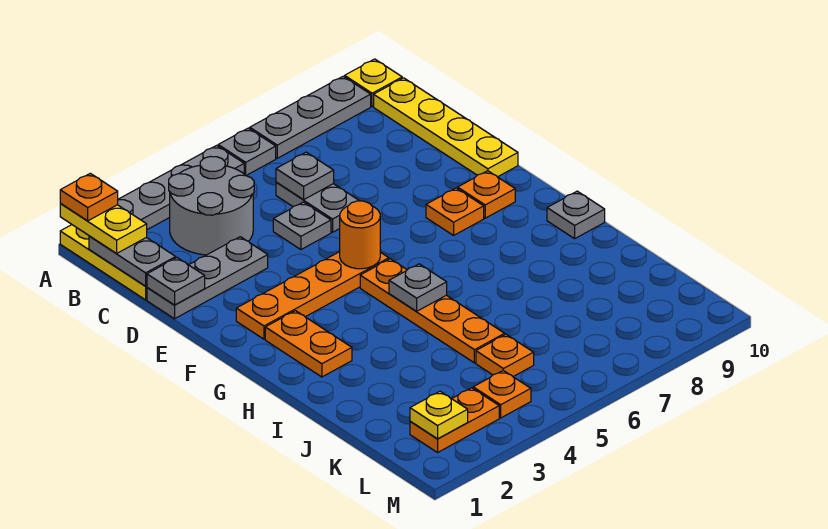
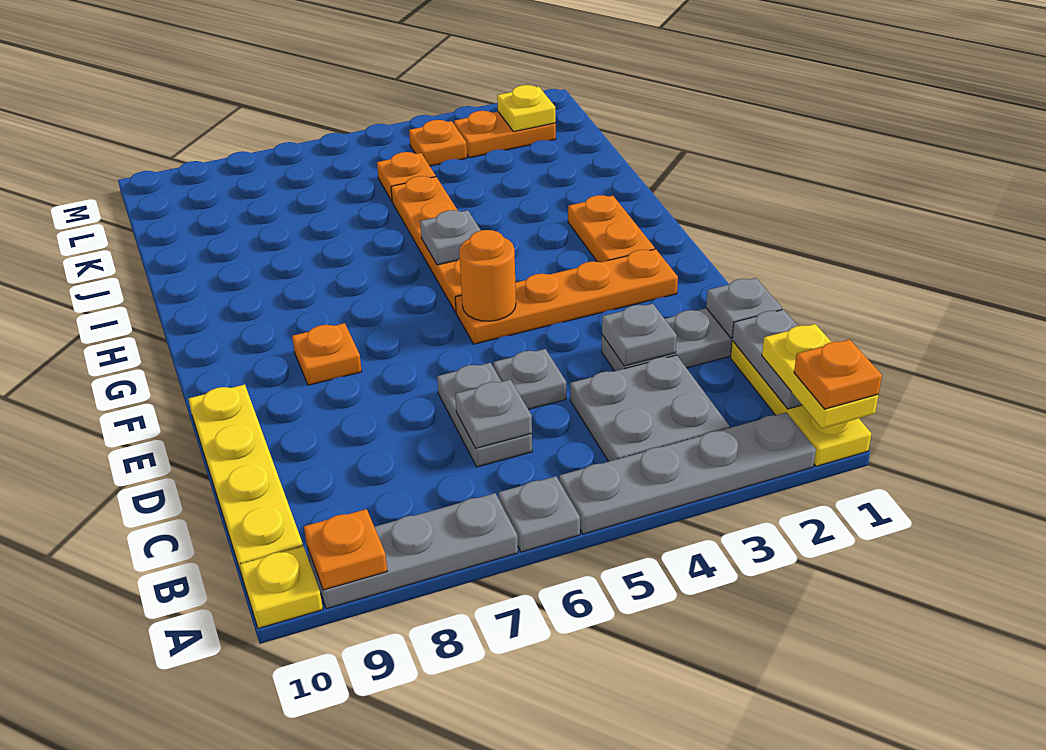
grey 2x2 round brick [169,157,254,255] -> grey 2x2 plate [570,355,729,462]
orange 1x1 plate [458,171,515,218] -> orange 1x1 plate moved to [304,509,387,590]
grey 1x1 plate [547,191,605,239] -> grey 1x1 plate moved to [602,304,677,366]

